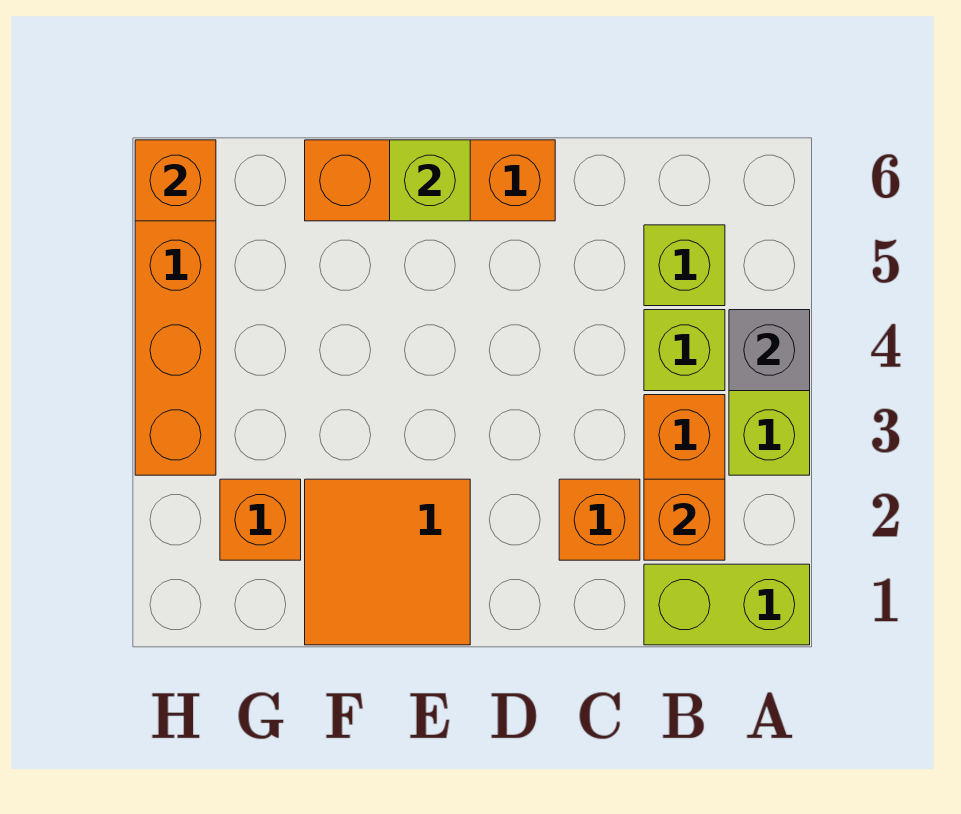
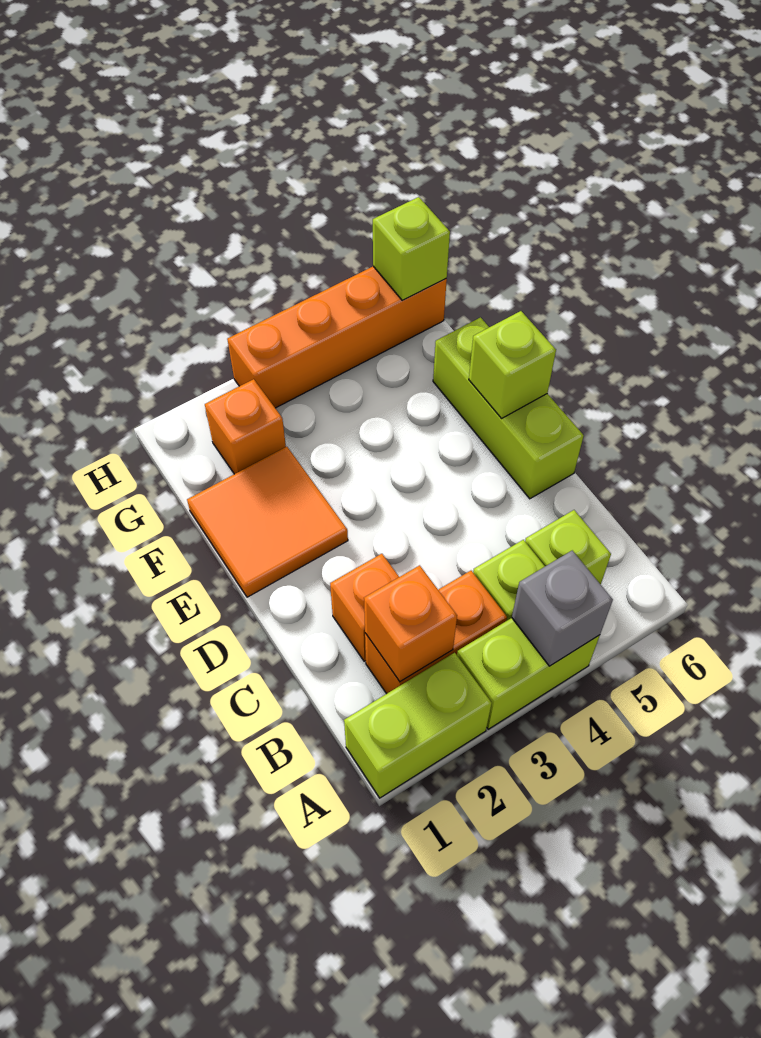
lime 1x2 brick [644,564,810,645] -> lime 1x2 brick turned to [344,653,492,798]
orange 1x3 brick [305,140,555,221] -> lime 1x3 brick [433,317,584,499]
orange 1x1 brick [135,140,216,221] -> lime 1x1 brick [373,197,450,300]

